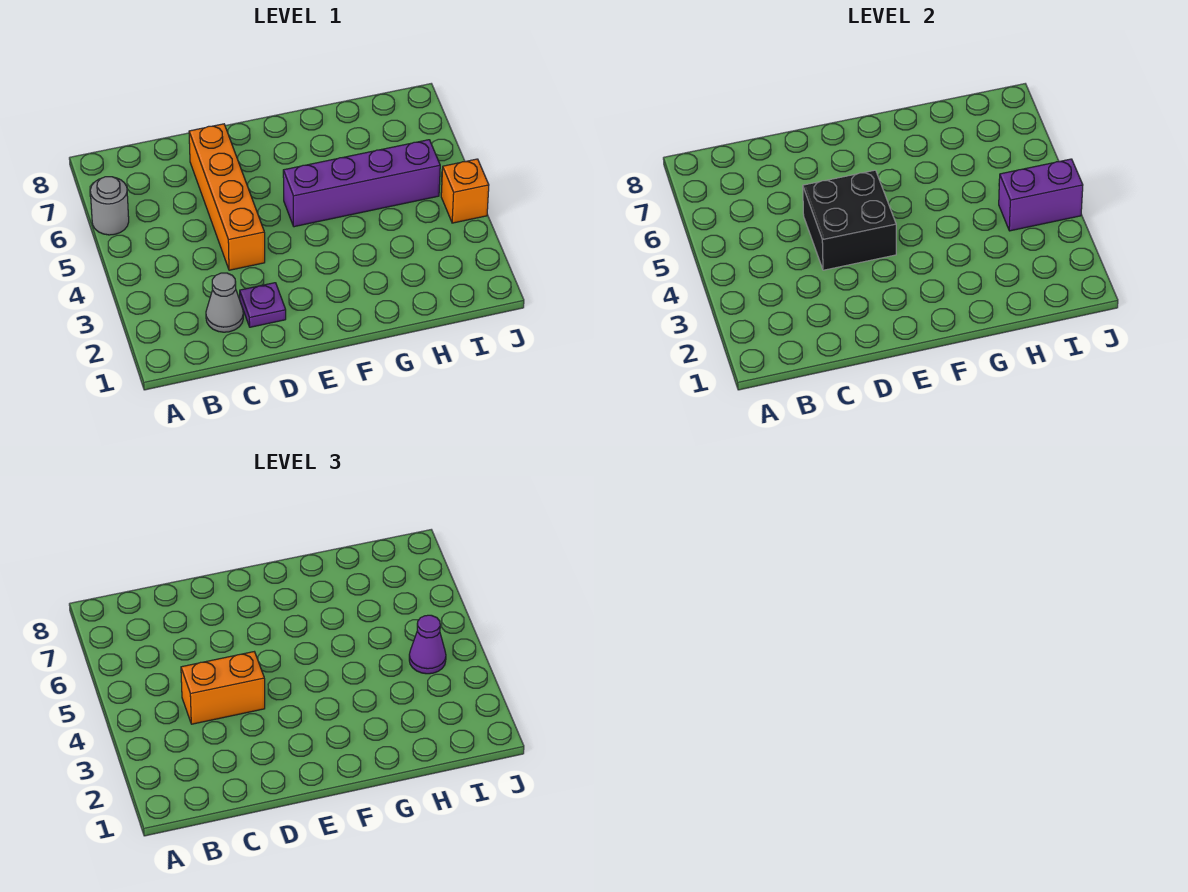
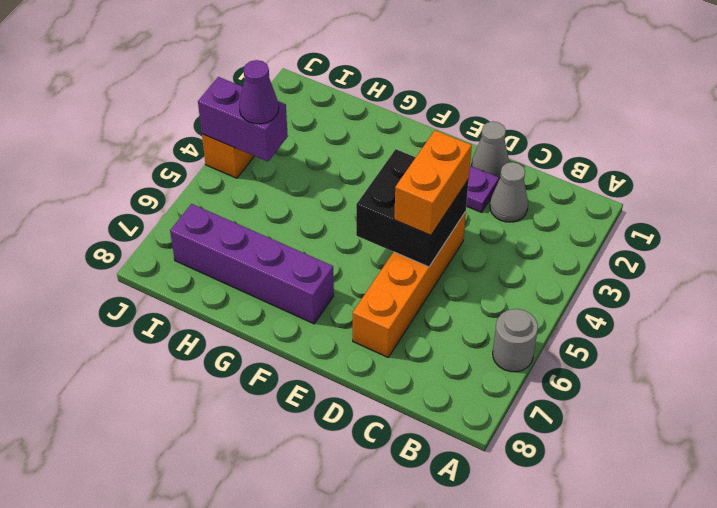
orange 1x2 brick [181,652,265,724] -> orange 1x2 brick turned to [394,130,472,235]
none -> grey 1x1 cone [472,122,509,179]
purple 1x4 brick [283,140,440,227] -> purple 1x4 brick moved to [170,204,334,324]

